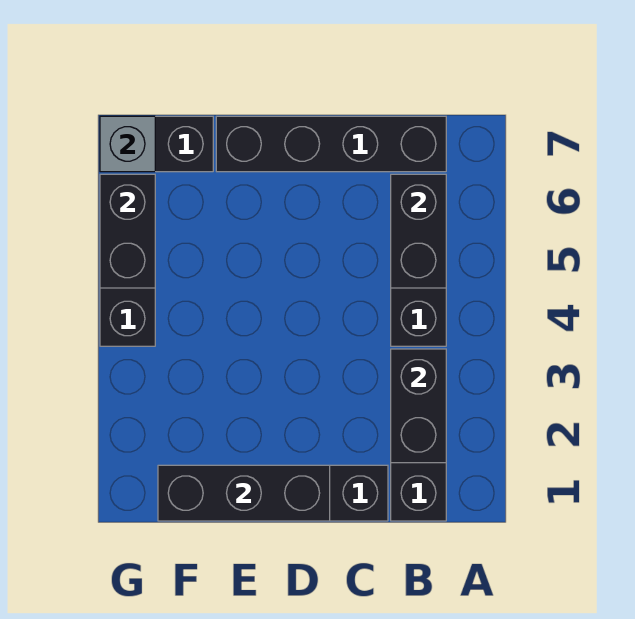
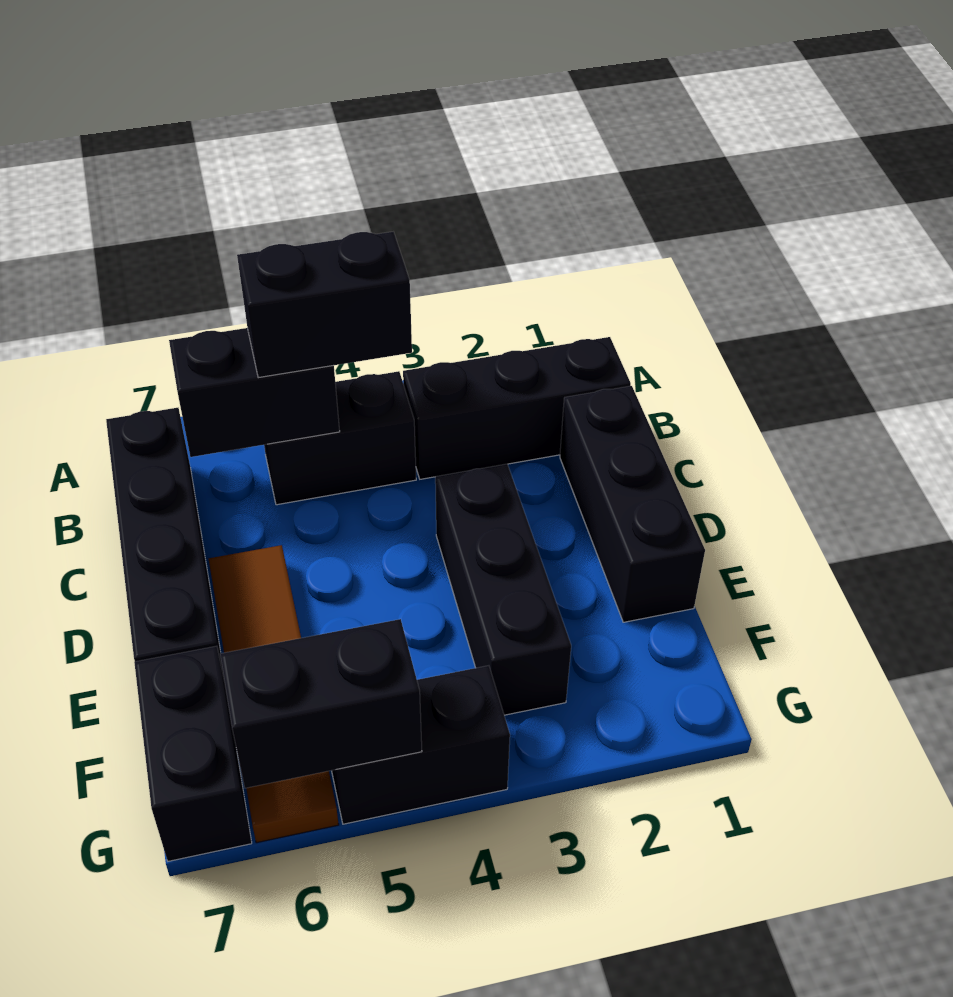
black 1x2 brick [391,349,446,463] -> black 1x2 brick moved to [237,232,412,378]
black 1x3 brick [158,465,330,521] -> black 1x3 brick moved to [435,464,571,715]
none -> brown 1x4 tile [209,545,339,843]
grey 1x1 brick [100,116,155,172] -> none

